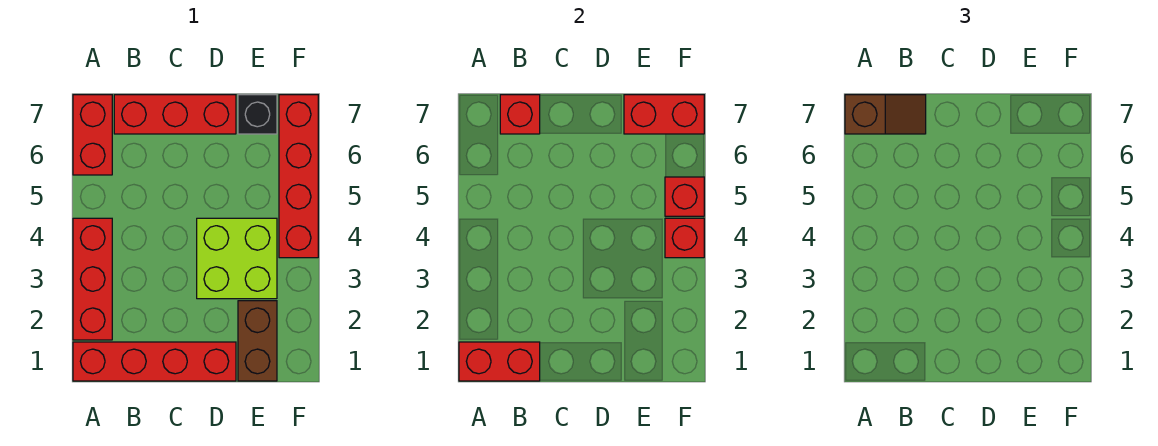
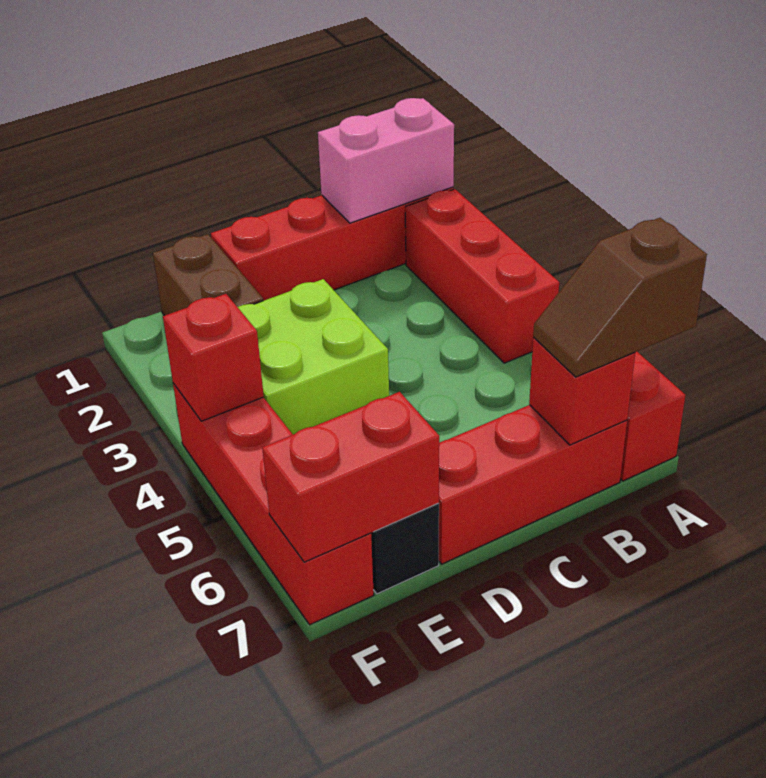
red 1x2 brick [459,342,540,381] -> pink 1x2 brick [318,98,454,223]
red 1x1 brick [665,177,704,216] -> none

